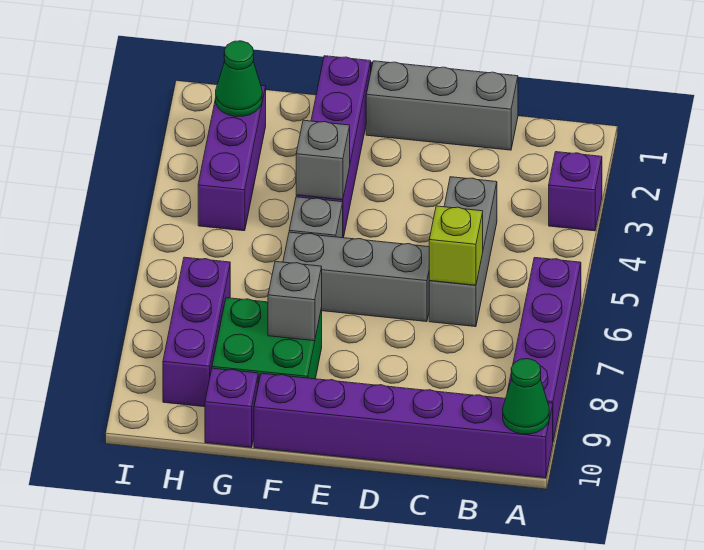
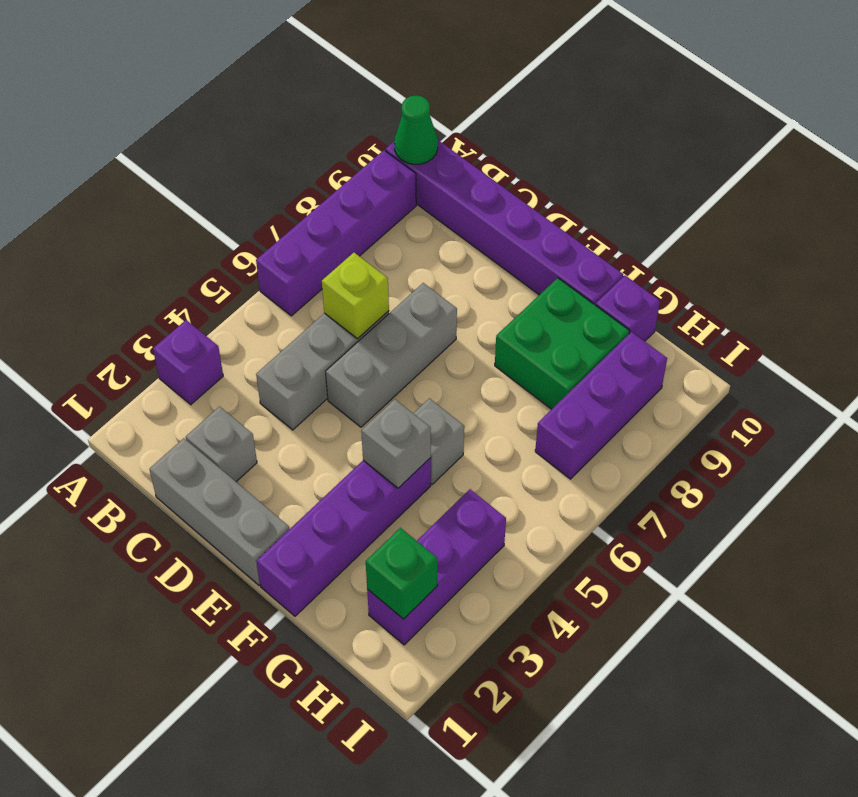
grey 1x3 brick [283,232,429,322] -> grey 1x3 brick turned to [326,283,457,427]
grey 1x1 brick [268,261,322,341] -> grey 1x1 brick moved to [186,407,257,482]
green 1x1 cone [216,41,262,117] -> green 1x1 brick [366,528,438,619]

